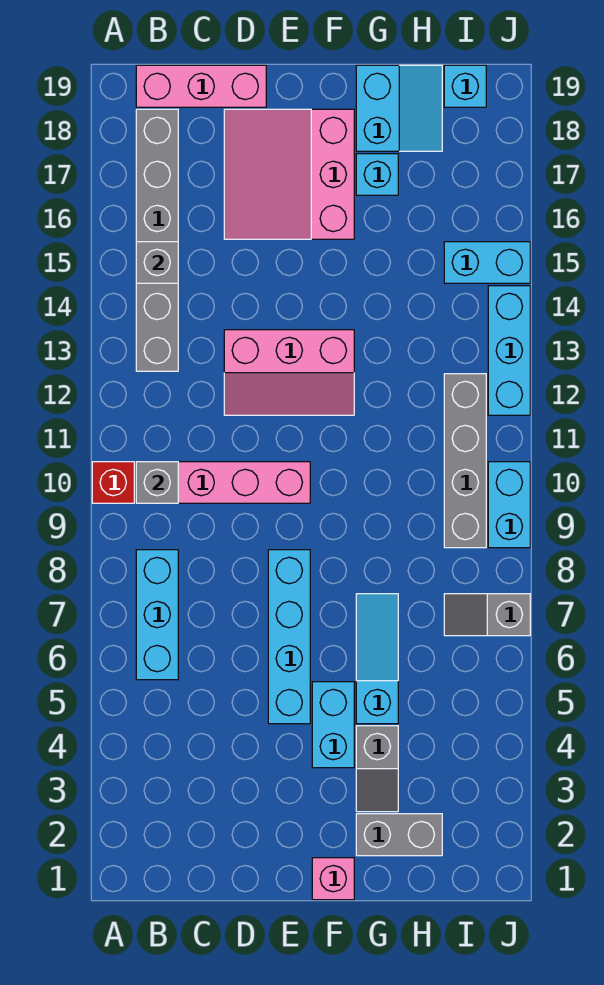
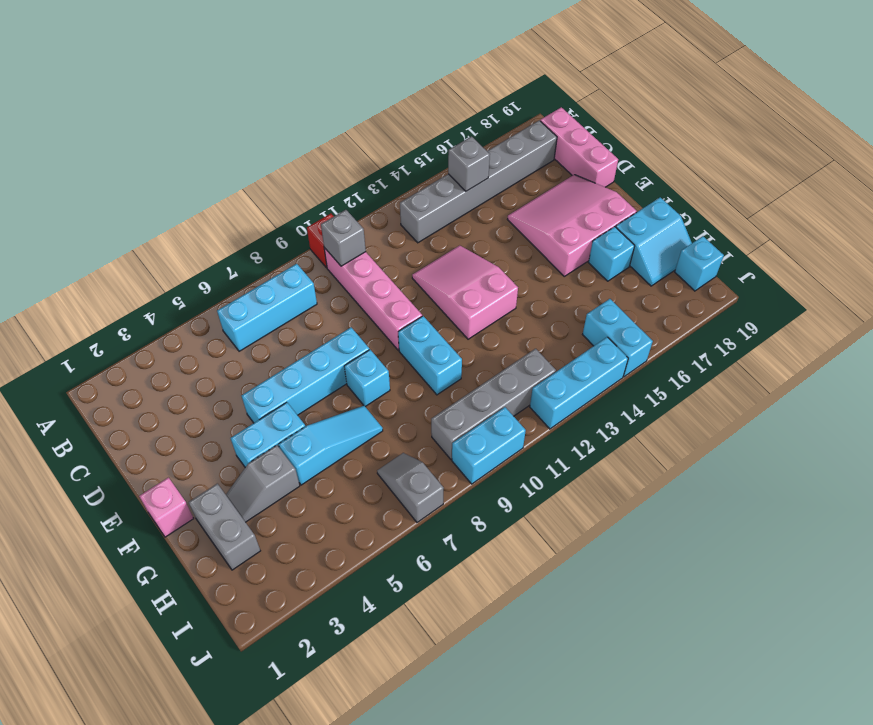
pink 2x3 slope [224,330,354,415] -> pink 2x3 slope turned to [412,245,518,339]
none -> cyan 1x1 brick [344,350,390,407]
none -> cyan 1x2 brick [398,316,462,395]

